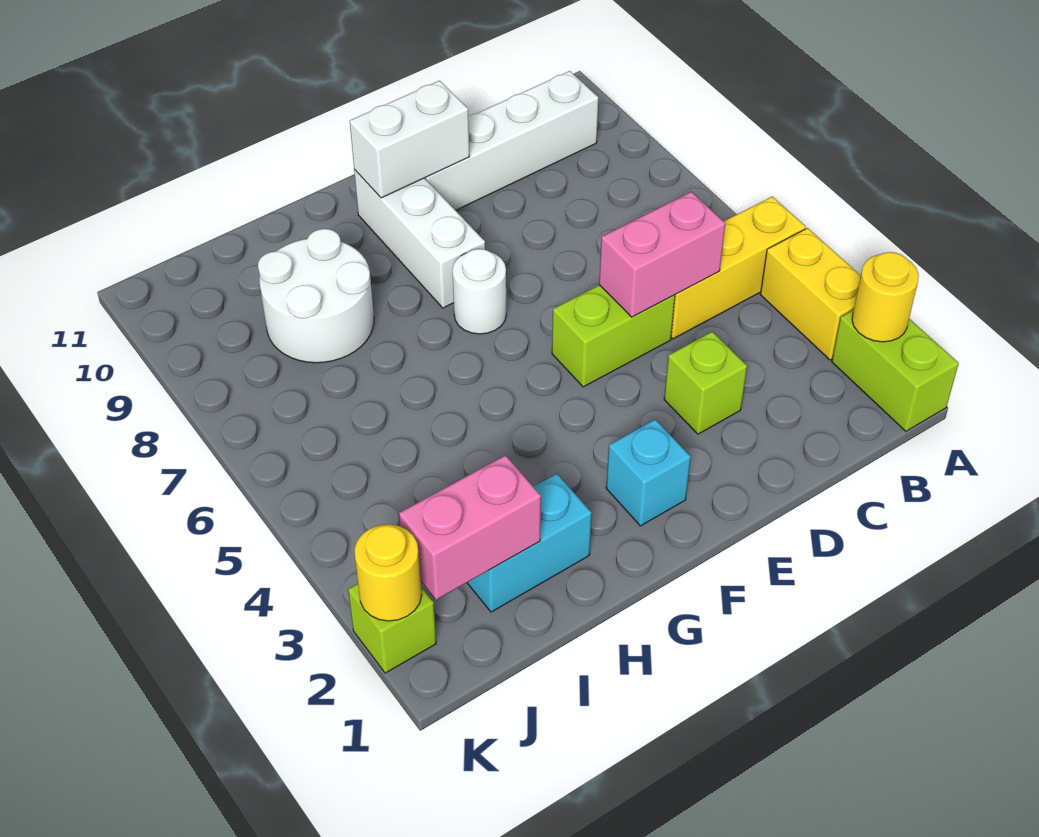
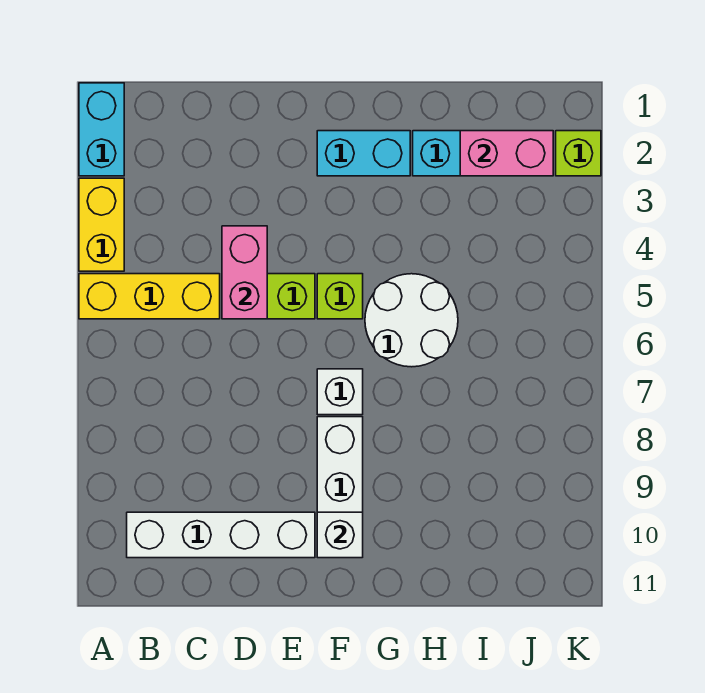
lime 1x2 brick [832,310,959,431] -> cyan 1x2 brick [79,83,124,176]
yellow 1x1 round brick [852,252,919,342] -> none
pink 1x2 brick [599,192,725,317] -> pink 1x2 brick turned to [222,226,267,319]
lime 1x1 brick [664,332,747,434] -> lime 1x1 brick moved to [317,274,363,319]
white 1x2 brick [350,81,469,198] -> white 1x1 brick [317,512,363,558]
cyan 1x1 brick [606,420,691,526] -> cyan 1x2 brick [317,131,410,176]
white 1x1 round brick [453,249,506,334] -> white 1x1 brick [317,369,363,415]
white 2x2 round brick [258,229,374,363] -> white 2x2 round brick moved to [365,274,458,367]
yellow 1x1 round brick [354,524,422,621] -> none

